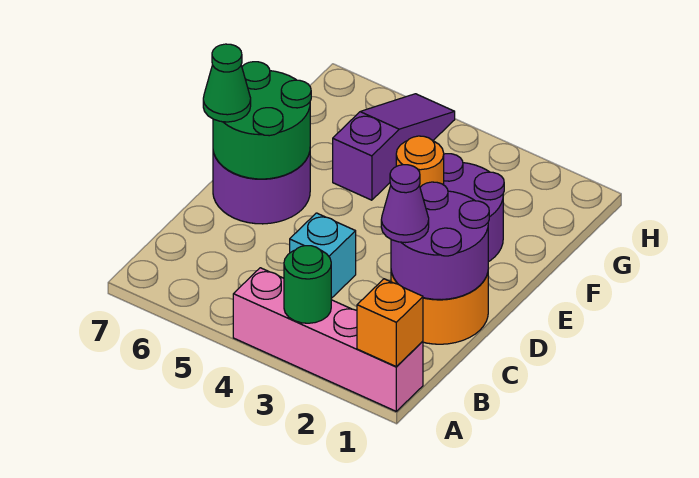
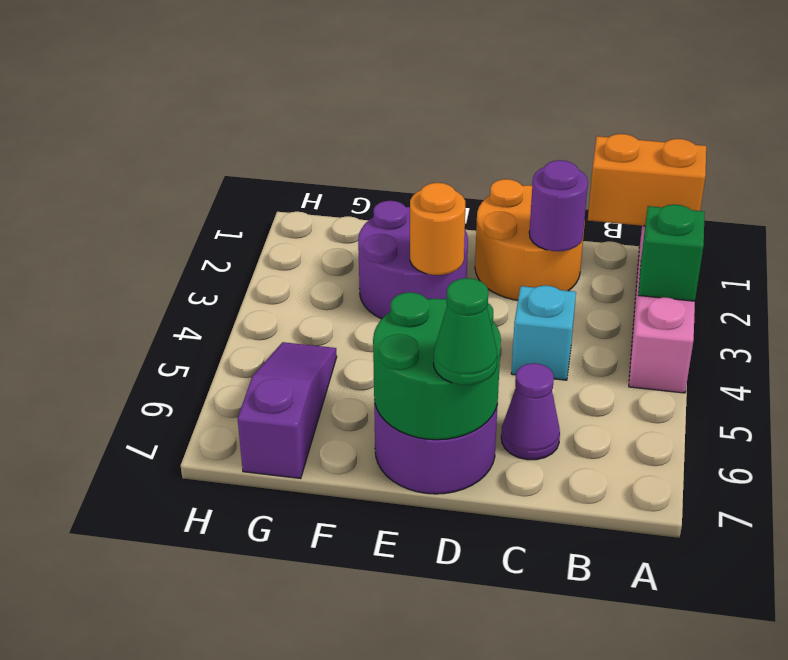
orange 1x1 brick [357,279,423,366] -> orange 1x2 brick [588,134,706,226]
green 1x1 round brick [284,246,331,323] -> green 1x1 brick [638,204,705,301]
purple 2x2 round brick [391,182,489,300] -> purple 1x1 round brick [529,160,588,251]
purple 1x1 cone [381,165,429,243] -> purple 1x1 cone moved to [501,363,560,460]
purple 1x3 slope [333,94,455,200] -> purple 1x3 slope turned to [238,342,337,478]

